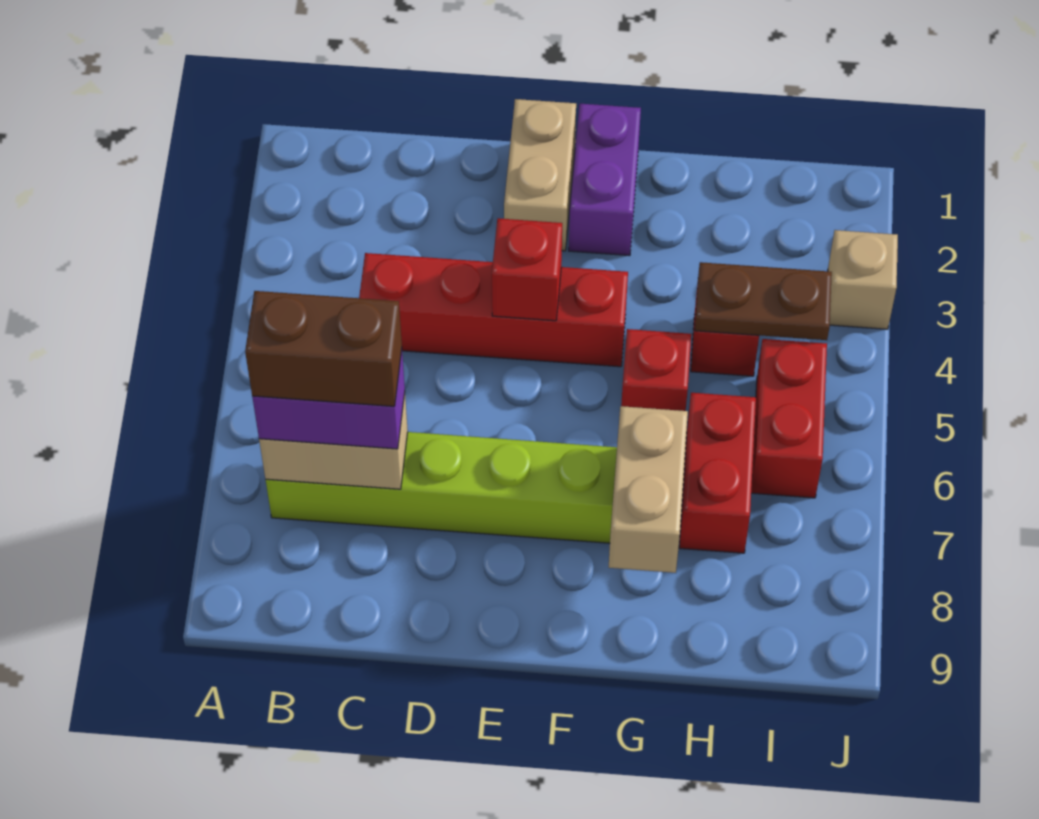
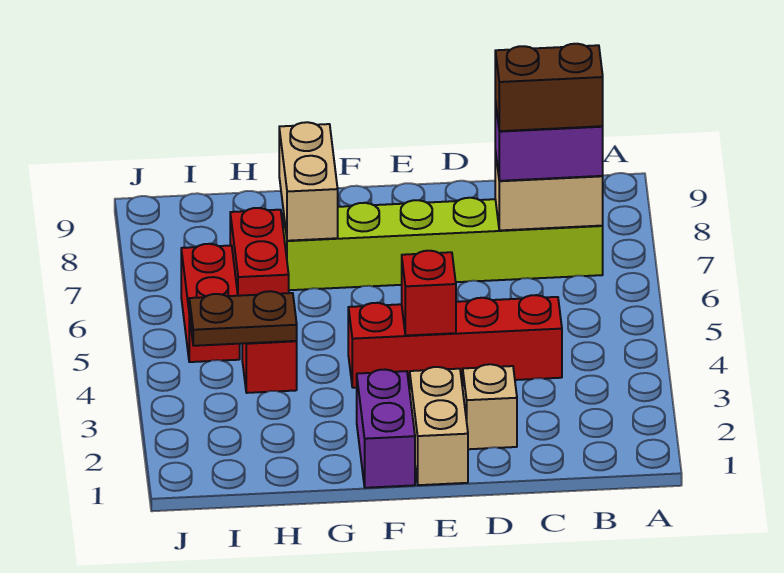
red 1x1 brick [621,329,691,411] -> none
tan 1x1 brick [828,230,898,329] -> tan 1x1 brick moved to [463,364,517,449]

